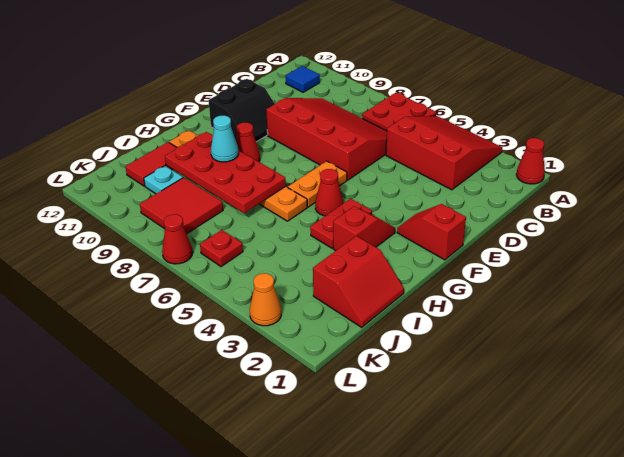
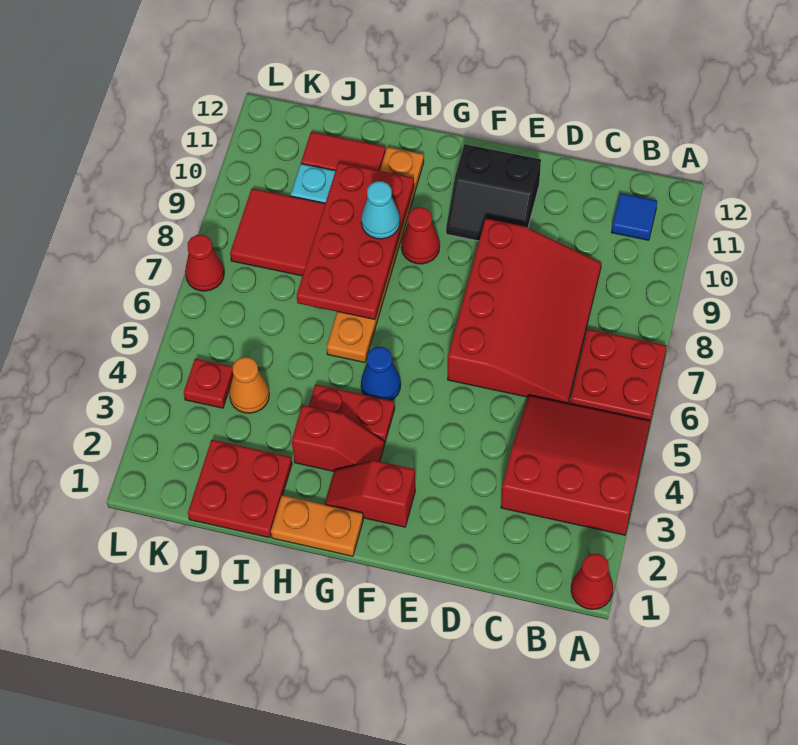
red 3x3 slope [386,116,503,190] -> red 3x3 slope turned to [501,395,650,535]
red 1x2 slope [397,204,466,260] -> red 1x2 slope turned to [325,460,415,527]
orange 1x2 plate [288,161,347,207] -> orange 1x2 plate moved to [271,495,363,556]
red 1x1 cone [315,169,343,216] -> blue 1x1 cone [361,347,401,400]
red 2x2 slope [313,236,404,327] -> red 2x2 plate [188,440,292,538]
red 1x1 plate [200,230,243,267] -> red 1x1 plate moved to [184,359,233,408]
orange 1x1 cone [250,273,281,326] -> orange 1x1 cone moved to [229,357,269,413]

